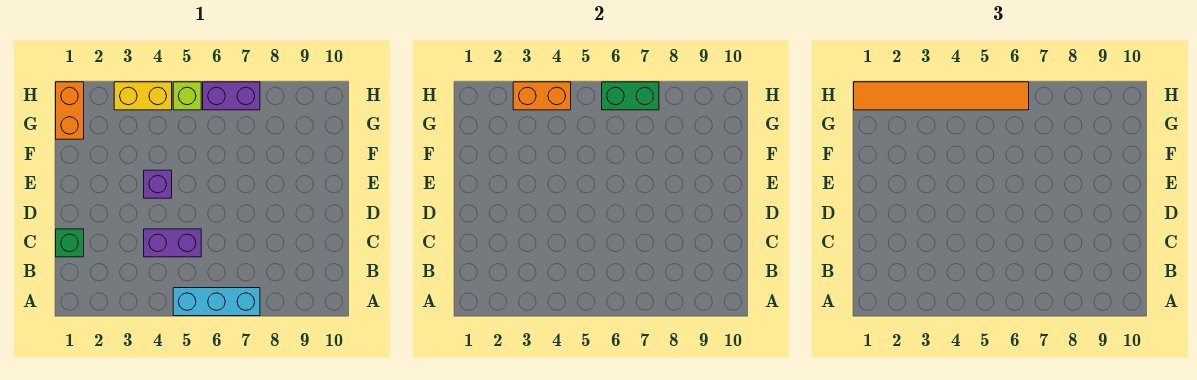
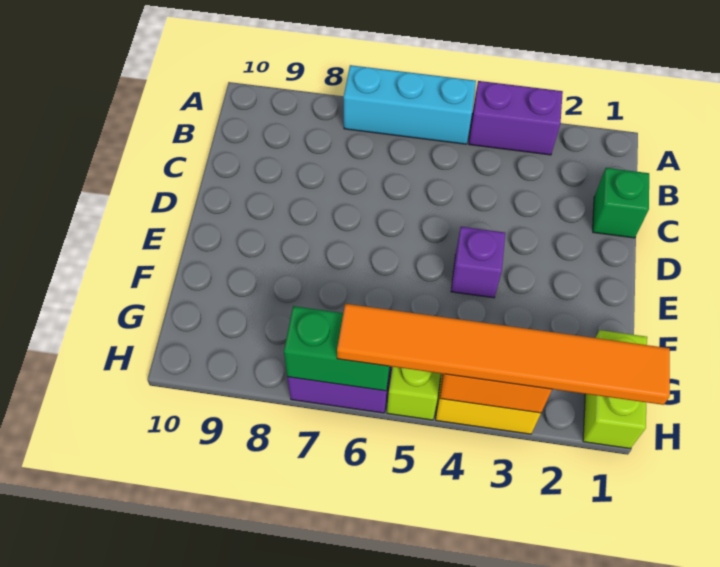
purple 1x2 brick [144,229,201,257] -> purple 1x2 brick moved to [469,81,563,155]
orange 1x2 brick [56,82,84,139] -> lime 1x2 brick [583,330,647,449]

